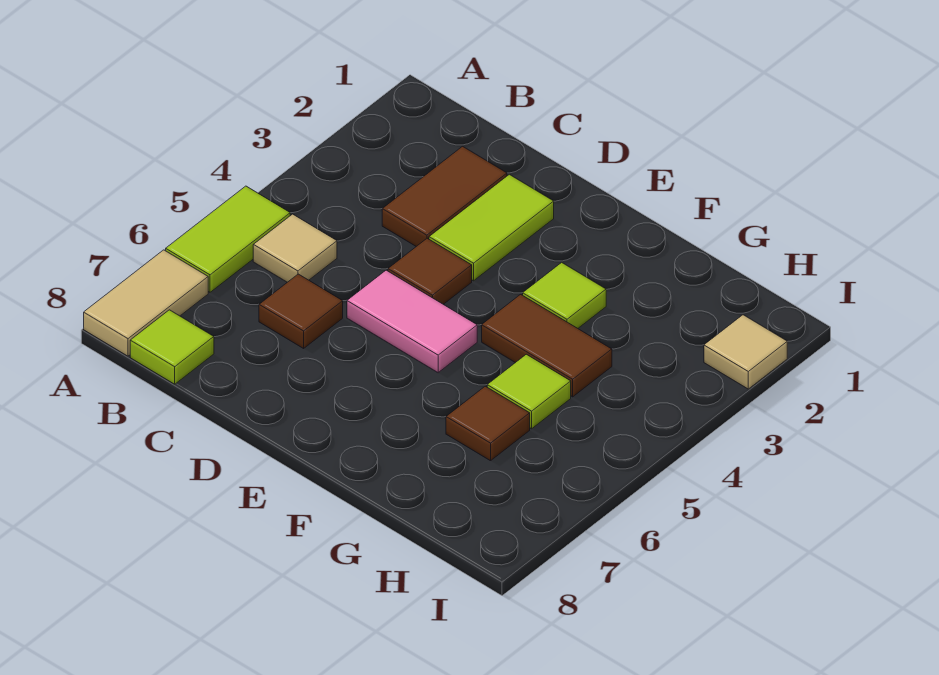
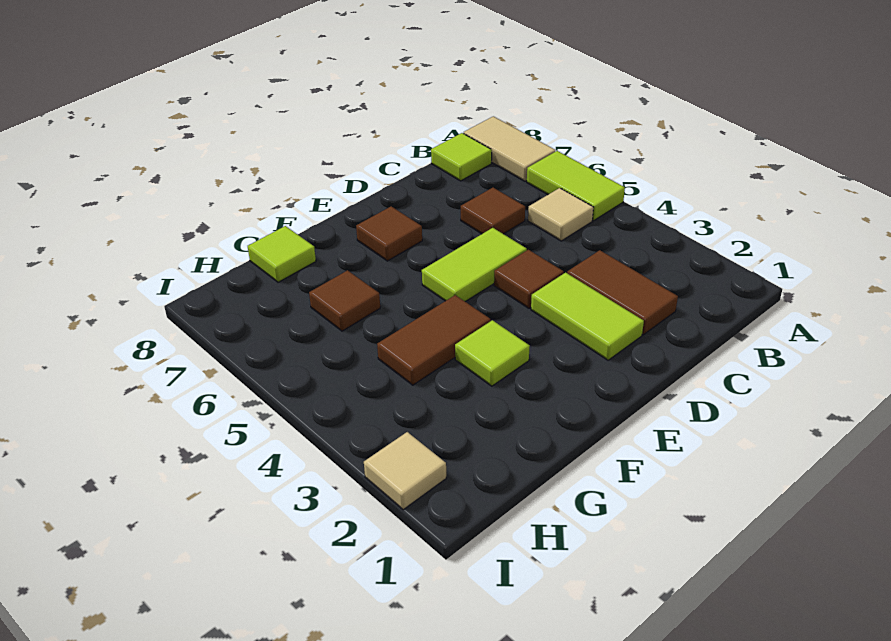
pink 1x2 tile [347,270,477,373] -> lime 1x2 tile [422,228,527,302]
none -> brown 1x1 tile [356,206,422,261]
lime 1x1 tile [487,354,571,429] -> lime 1x1 tile moved to [248,226,316,282]

